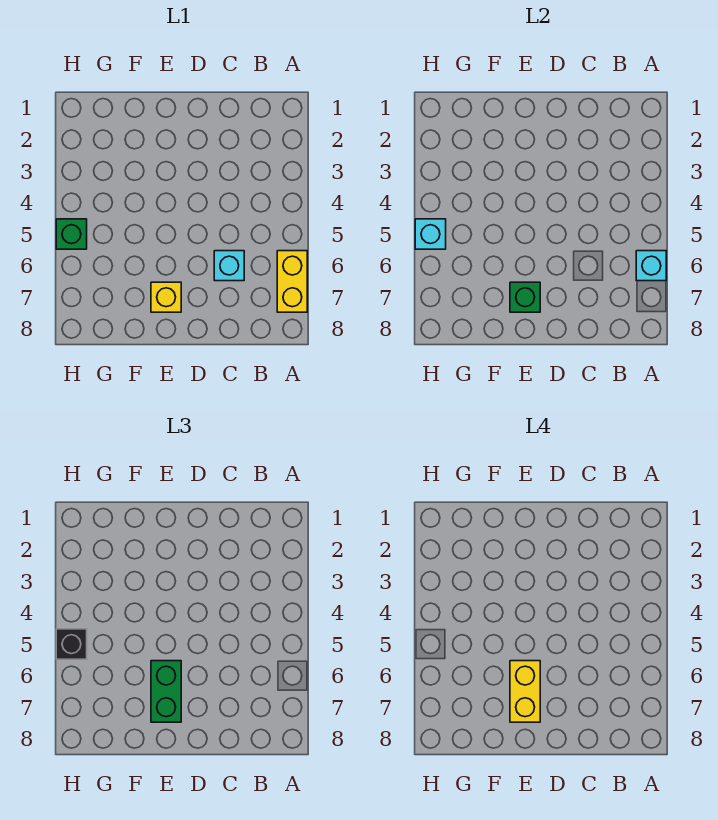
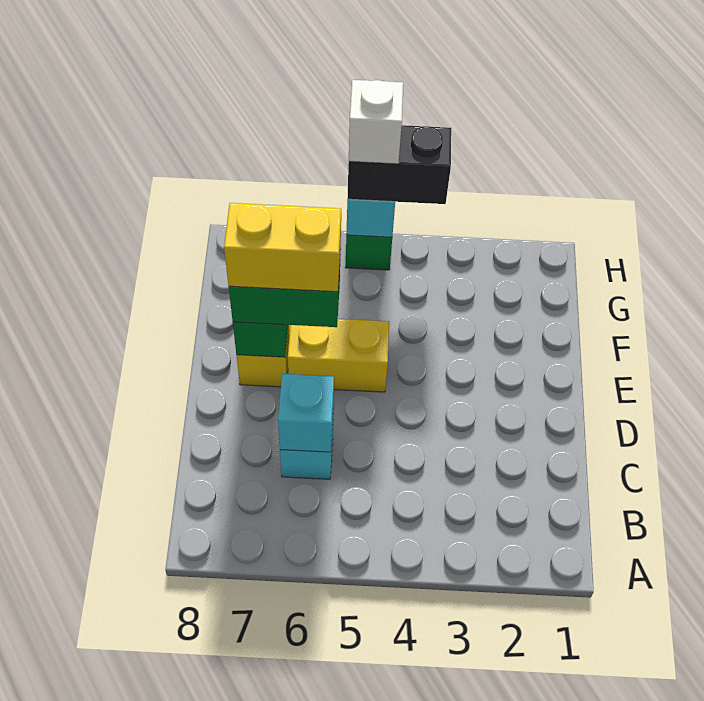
yellow 1x2 brick [277,251,307,312] -> yellow 1x2 brick moved to [288,319,389,392]
cyan 1x1 brick [636,251,666,281] -> cyan 1x1 brick moved to [278,374,334,452]
black 1x1 brick [56,629,87,659] -> black 1x2 brick [347,125,451,204]
none -> white 1x1 brick [349,80,403,163]

